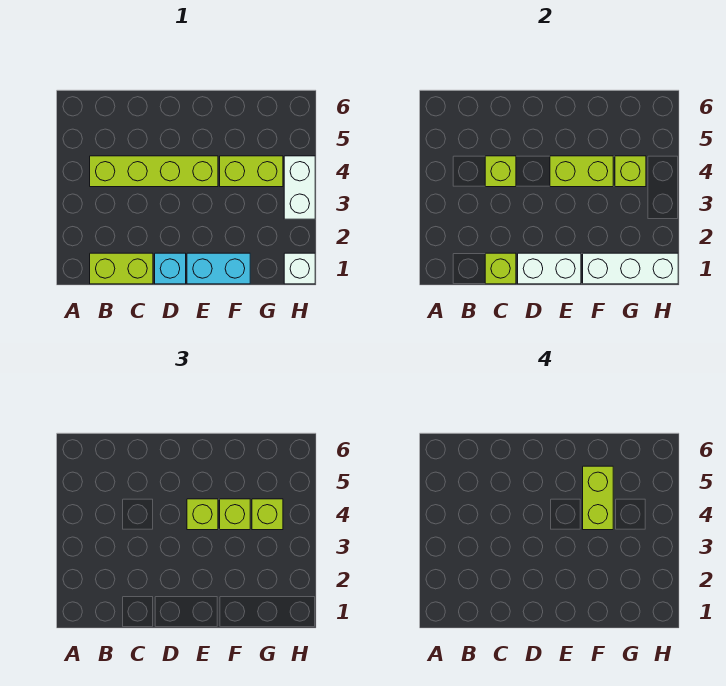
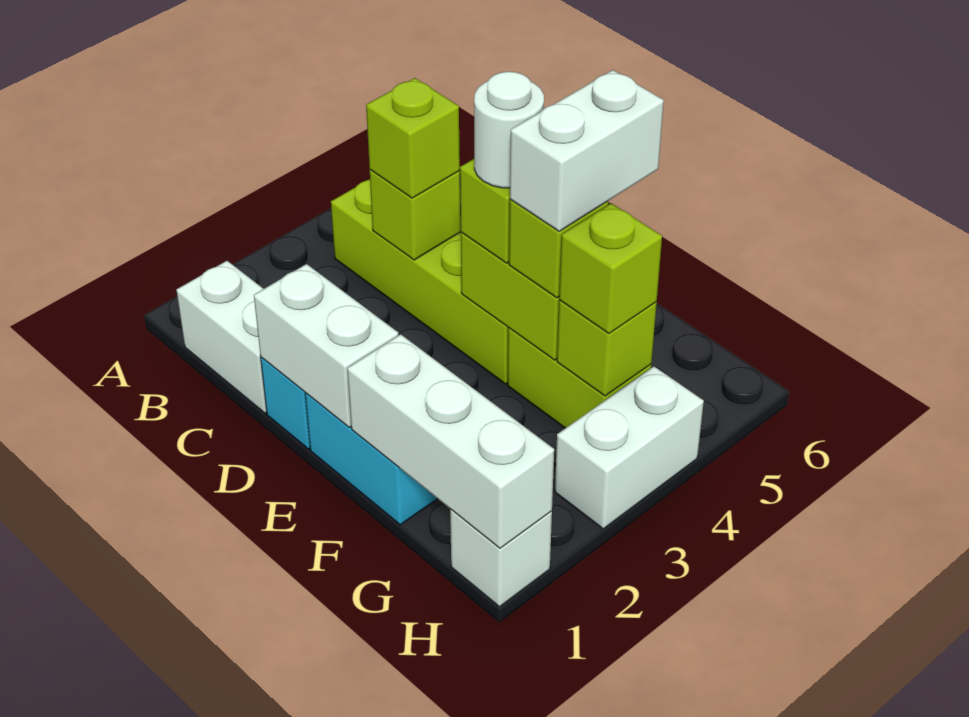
lime 1x2 brick [90,253,153,284] -> white 1x2 brick [176,261,267,413]
lime 1x1 brick [485,253,516,284] -> lime 1x1 brick moved to [366,78,460,198]
none -> white 1x1 round brick [474,72,544,188]
lime 1x2 brick [583,466,613,530] -> white 1x2 brick [510,70,664,231]

